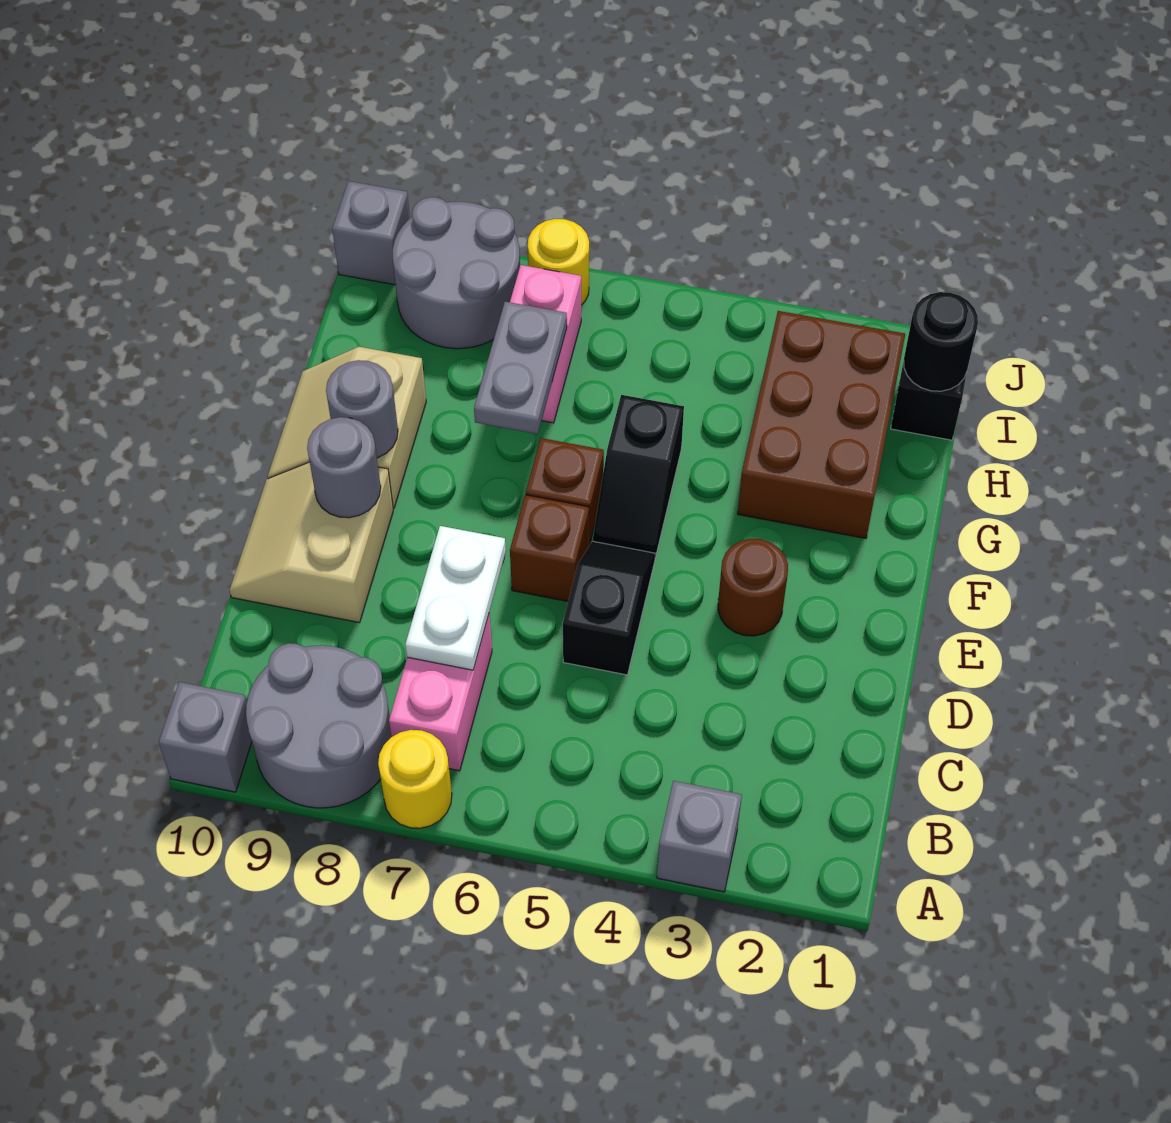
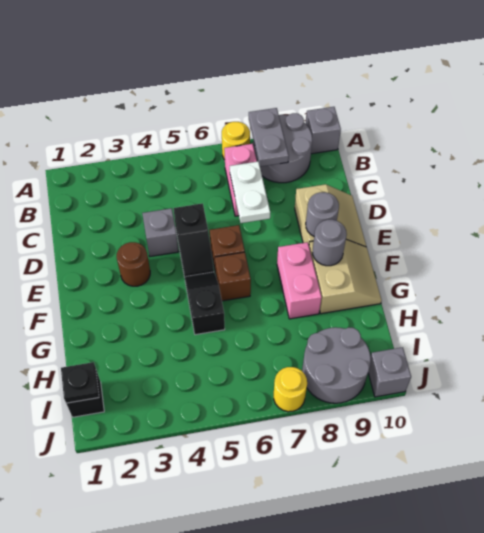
grey 1x1 brick [657,781,742,892] -> grey 1x1 brick moved to [142,208,178,257]
brown 2x3 brick [738,311,905,538] -> none
grey 1x2 plate [474,302,567,434] -> grey 1x2 plate moved to [249,108,289,167]
pink 1x2 brick [510,265,581,423] -> pink 1x2 brick moved to [277,242,322,319]
black 1x1 round brick [904,292,978,391] -> black 1x1 plate [61,362,99,403]

